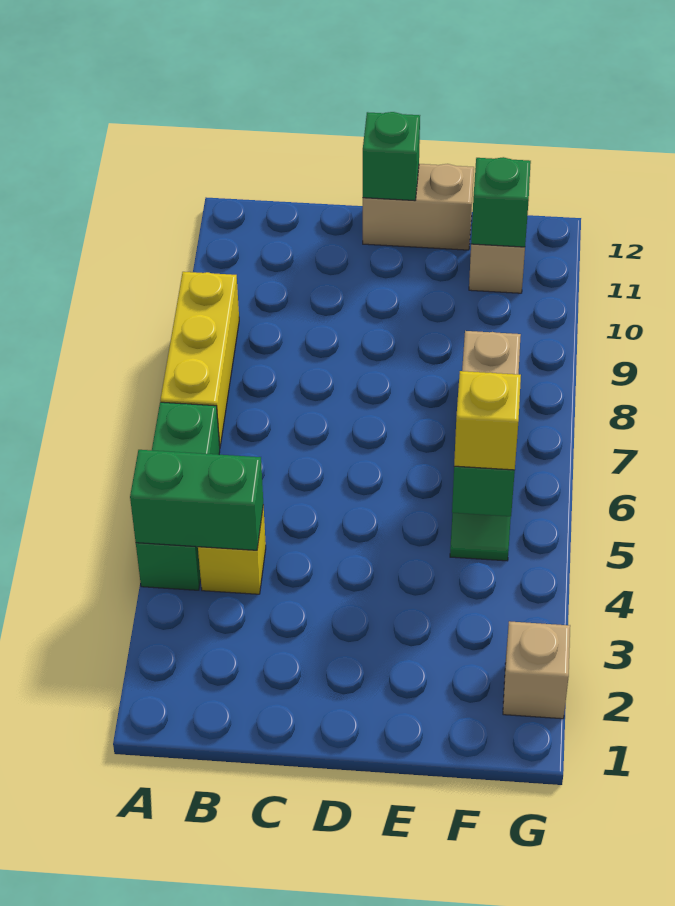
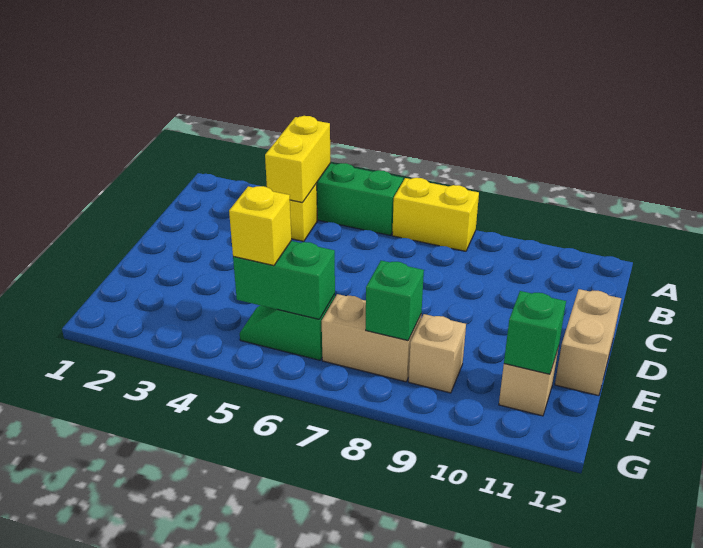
green 1x2 brick [130,450,263,550] -> yellow 1x2 brick [265,116,330,203]
yellow 1x3 brick [160,272,239,446] -> yellow 1x2 brick [392,178,479,251]
green 1x1 brick [363,112,420,201] -> green 1x1 brick moved to [366,261,424,340]
tan 1x1 brick [503,621,570,719] -> tan 1x1 brick moved to [409,314,466,393]

